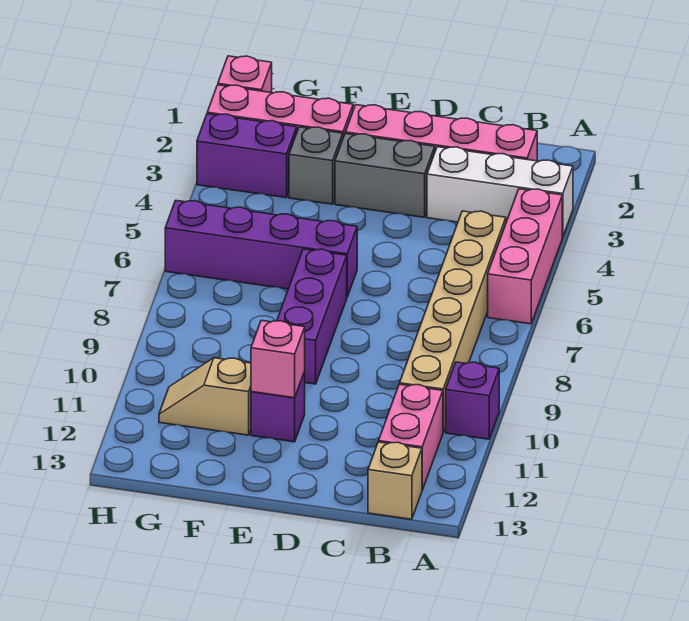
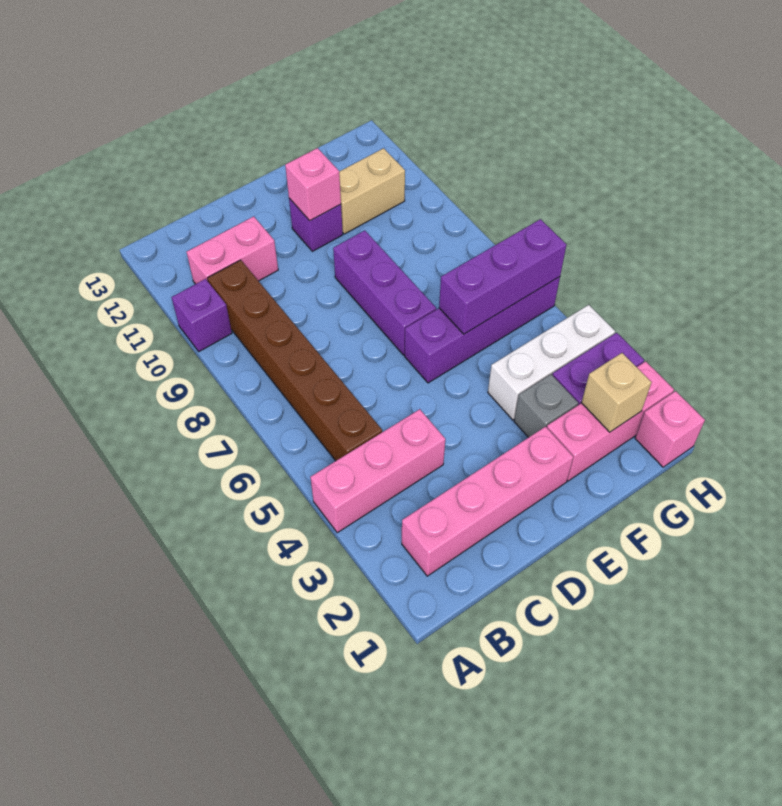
white 1x3 brick [427,147,573,237] -> white 1x3 brick moved to [488,305,615,420]
pink 1x3 brick [488,189,562,324] -> pink 1x3 brick turned to [310,409,445,533]
tan 1x6 brick [400,211,506,432] -> brown 1x6 brick [208,260,382,461]
pink 1x2 brick [379,384,443,490] -> pink 1x2 brick turned to [187,216,278,284]
tan 1x1 brick [368,442,422,519] -> tan 1x1 brick moved to [582,353,652,432]
grey 1x2 brick [335,134,435,217] -> none
none -> purple 1x3 brick [439,219,566,334]
tan 1x2 slope [159,358,251,435] -> tan 1x2 brick [339,148,405,234]

